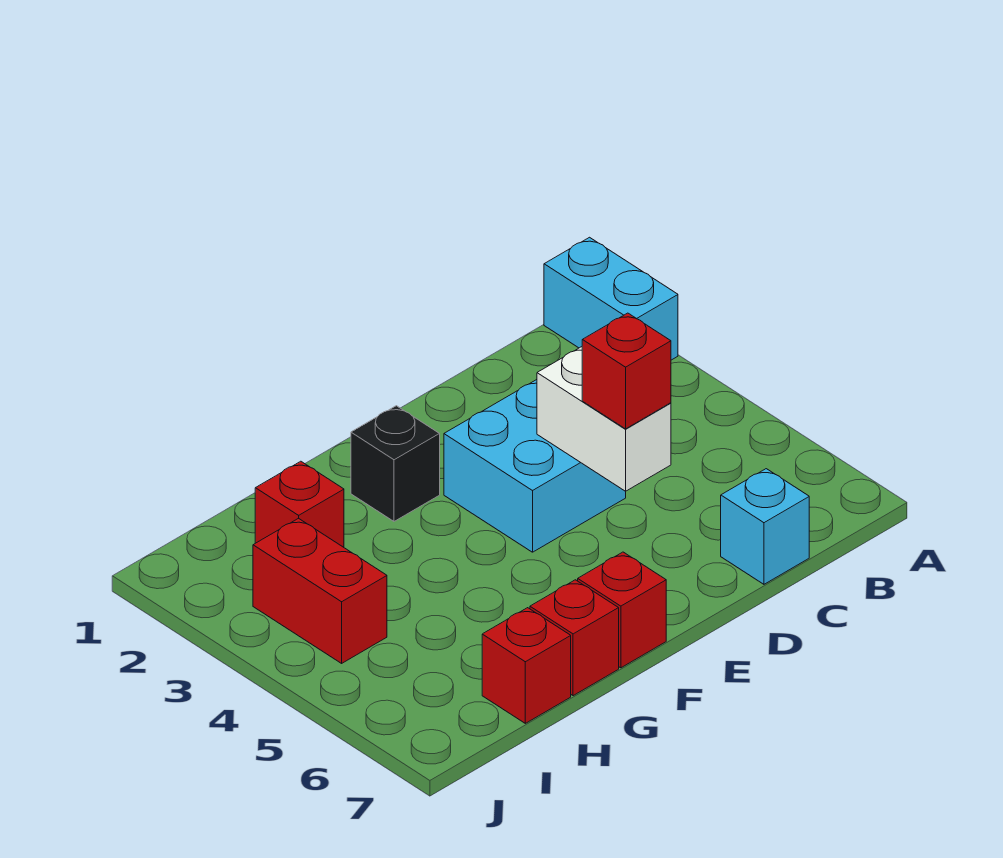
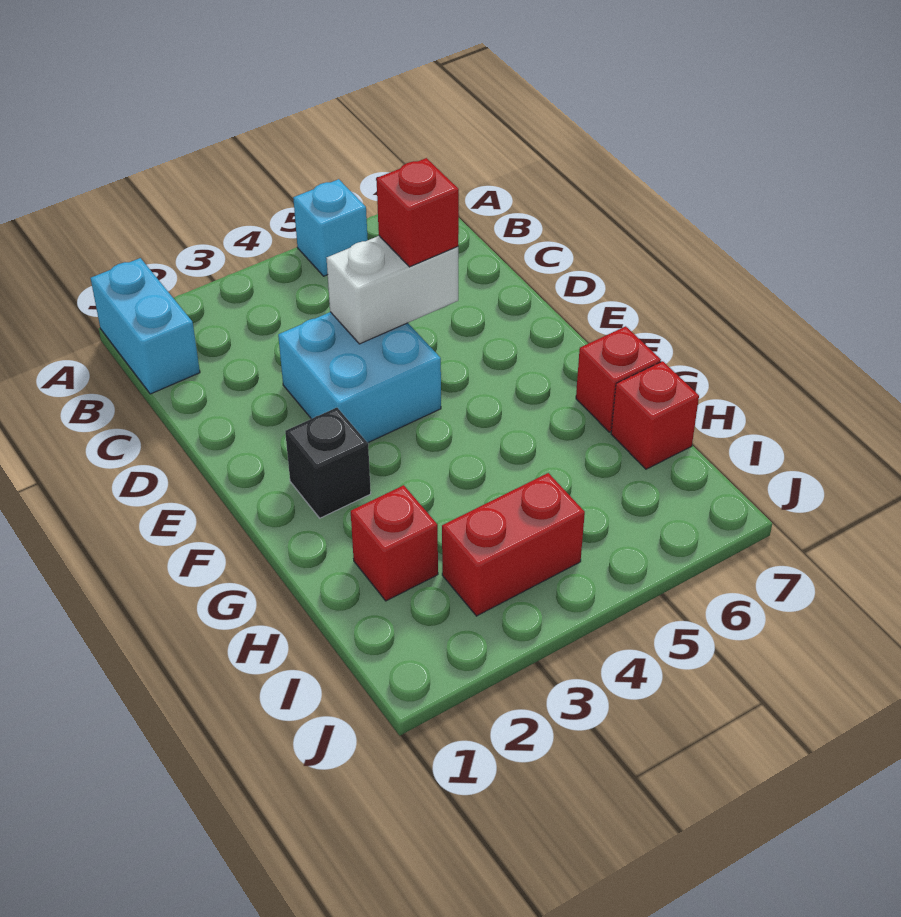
cyan 1x2 brick [544,237,678,360] -> cyan 1x2 brick turned to [91,258,200,394]
cyan 1x1 brick [721,469,809,584] -> cyan 1x1 brick moved to [293,179,368,276]
red 1x1 brick [578,552,666,668] -> none

